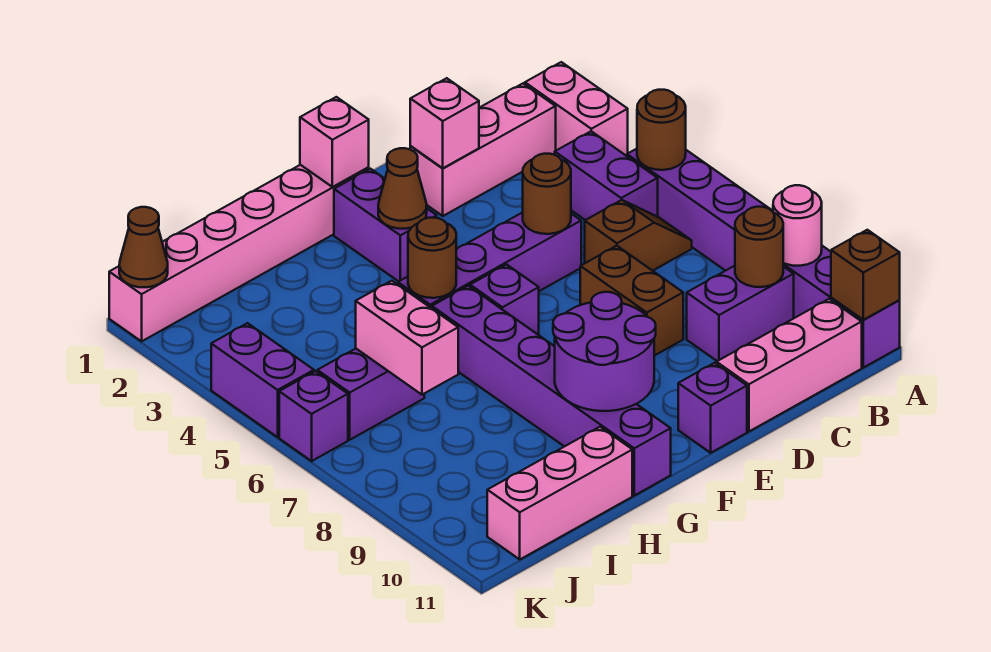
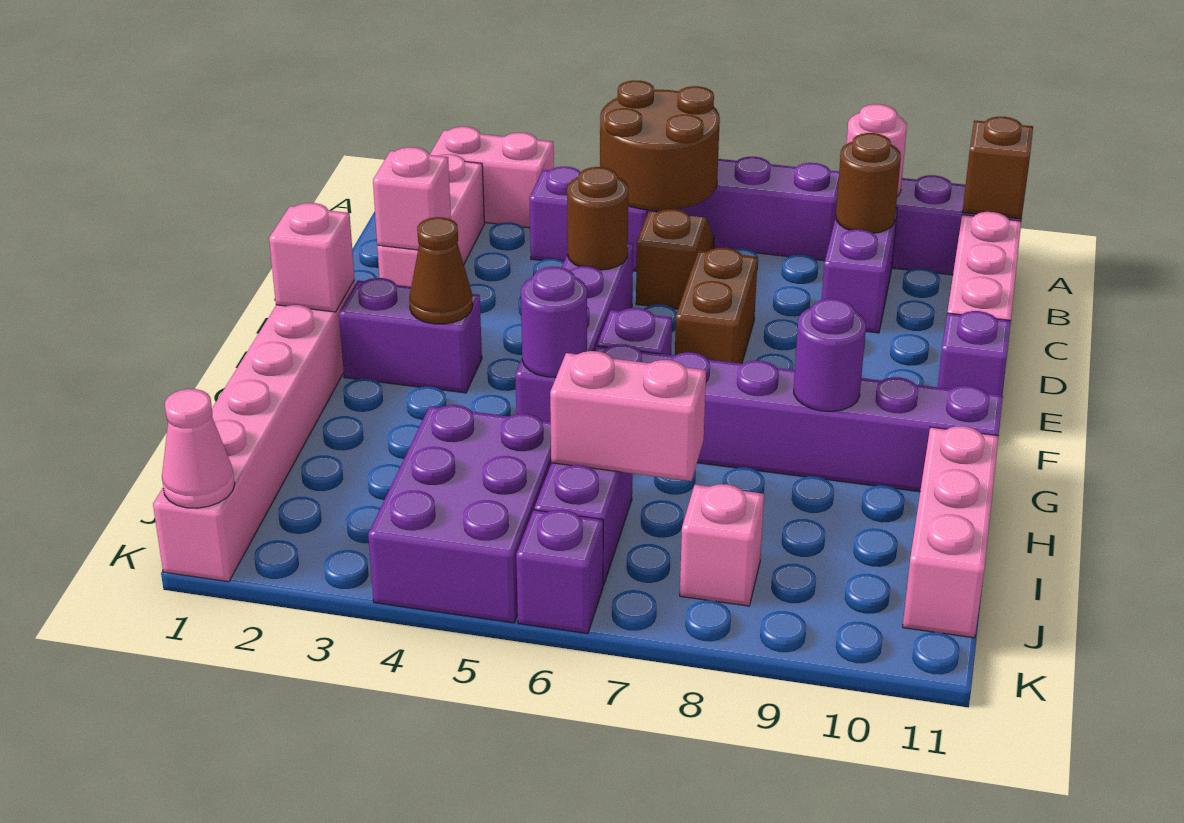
brown 1x1 round brick [637,90,686,170] -> brown 2x2 round brick [600,81,720,210]
brown 1x2 brick [580,246,683,356] -> brown 1x2 brick turned to [675,248,758,364]
purple 2x2 round brick [553,292,656,411] -> purple 1x1 round brick [794,299,866,411]
brown 1x1 round brick [408,218,456,298] -> purple 1x1 round brick [521,267,587,377]
none -> pink 1x1 brick [680,484,764,606]
brown 1x1 cone [119,207,168,287] -> pink 1x1 cone [162,389,235,508]
purple 1x2 brick [211,323,314,437] -> purple 2x3 brick [368,405,551,623]

